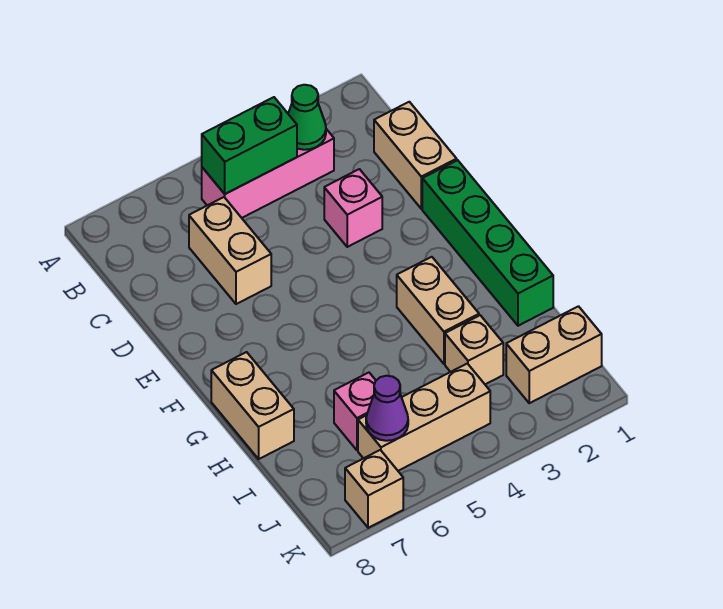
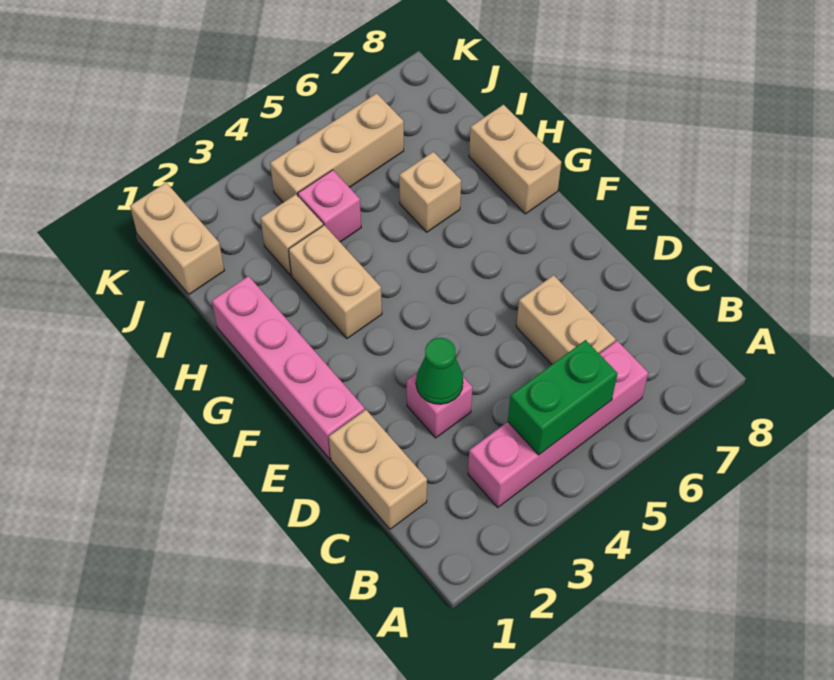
pink 1x3 brick [202,129,334,218] -> pink 1x4 brick [468,341,648,507]
green 1x1 cone [288,85,326,150] -> green 1x1 cone moved to [416,338,463,404]
green 1x4 brick [422,160,553,326] -> pink 1x4 brick [212,276,365,459]
pink 1x1 brick [334,373,376,450] -> pink 1x1 brick moved to [298,170,361,242]
tan 1x2 brick [506,306,602,403] -> tan 1x2 brick turned to [130,183,224,294]
purple 1x1 cone [366,376,408,441] -> none
tan 1x1 brick [345,450,403,528] -> tan 1x1 brick moved to [399,152,461,232]

